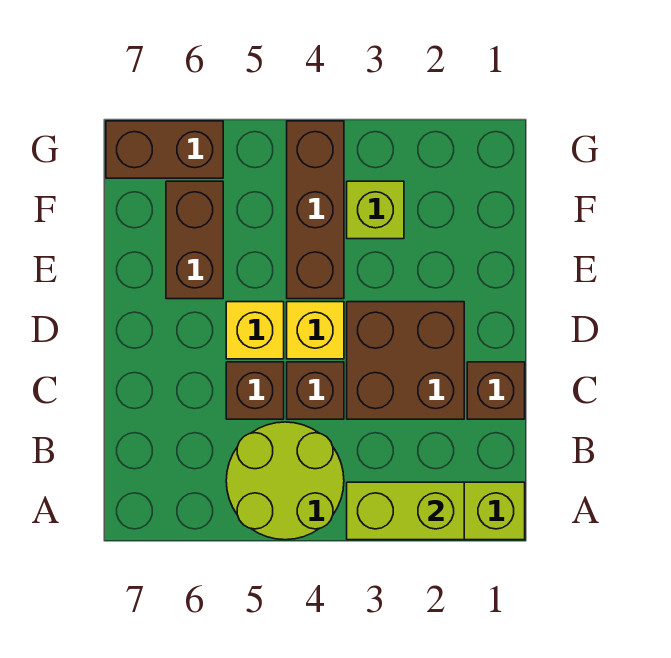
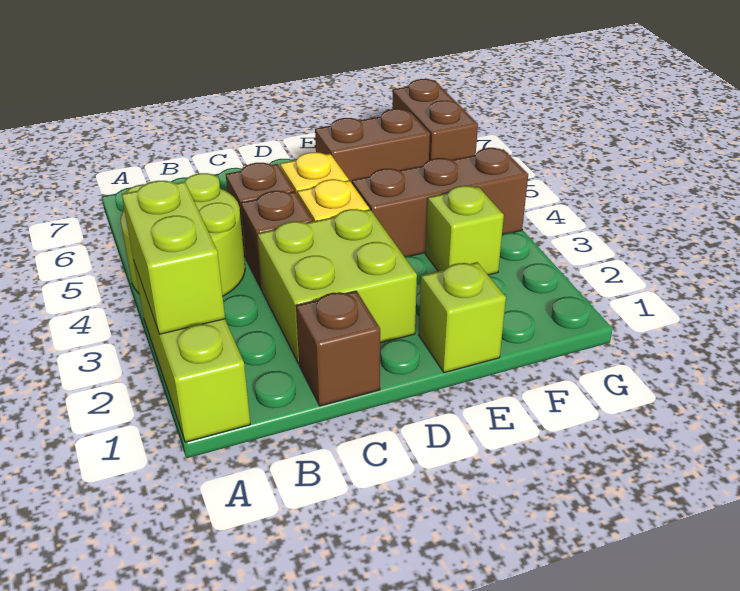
brown 2x2 brick [347,302,464,419] -> lime 2x2 brick [258,209,417,364]
none -> lime 1x1 brick [419,262,506,373]

